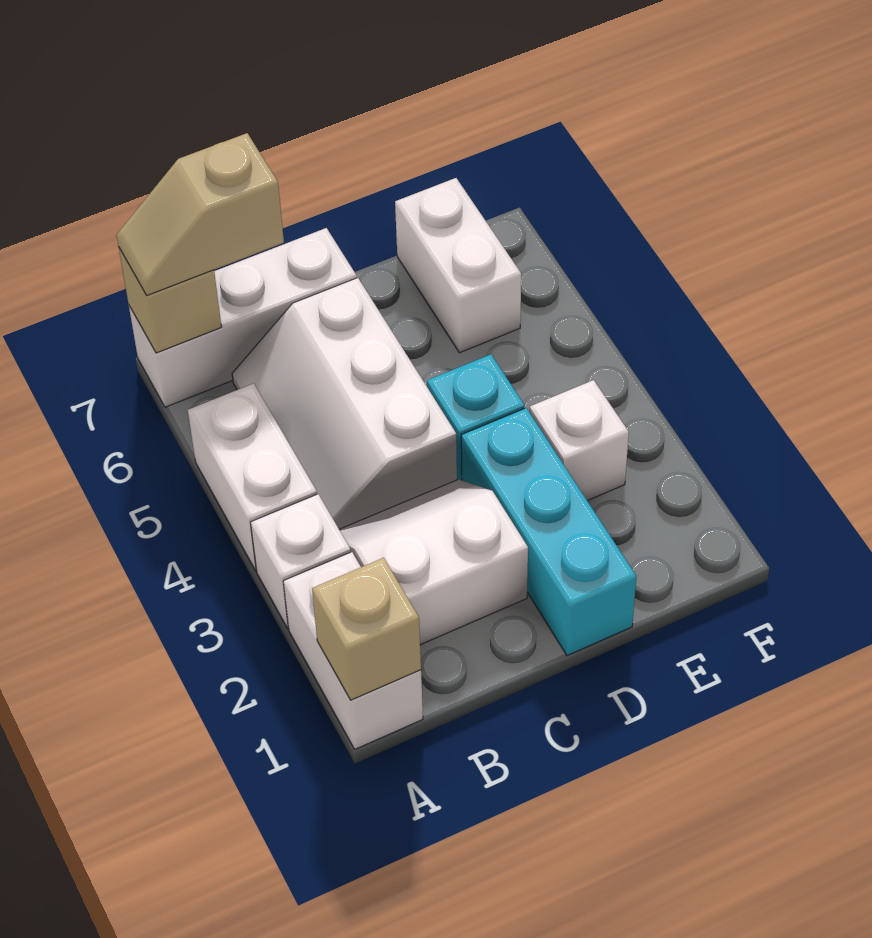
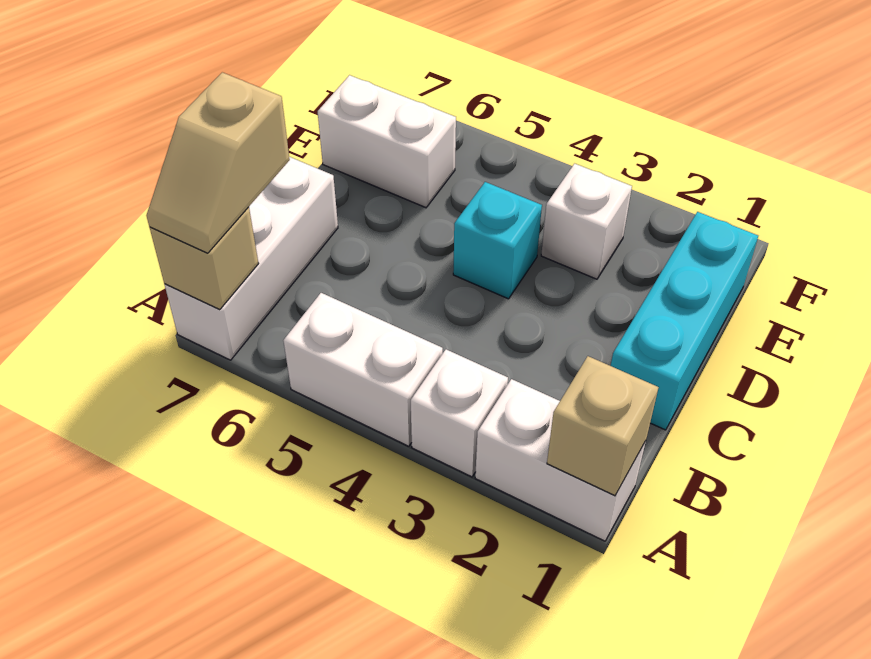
white 2x2 slope [339,479,528,645] -> none
white 2x3 slope [232,278,457,529] -> none
cyan 1x3 brick [461,408,637,656] -> cyan 1x3 brick turned to [611,212,758,430]

